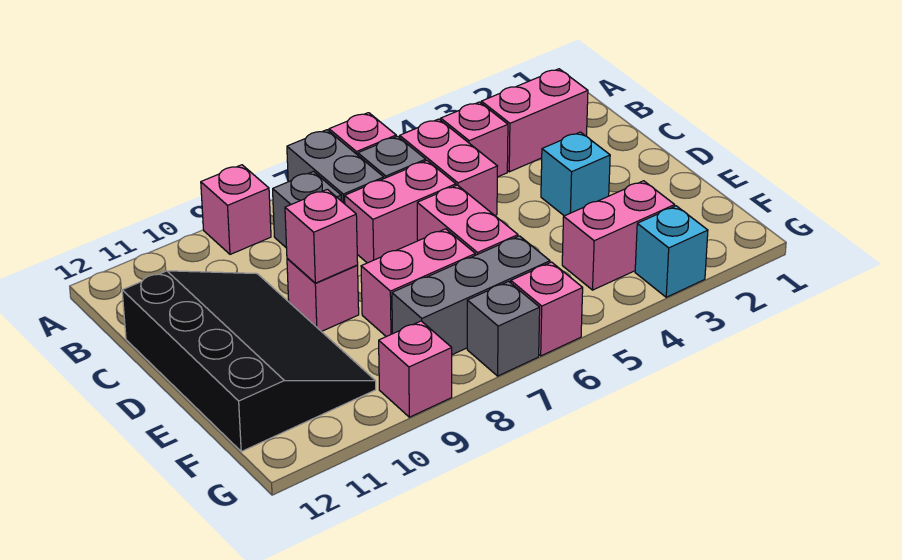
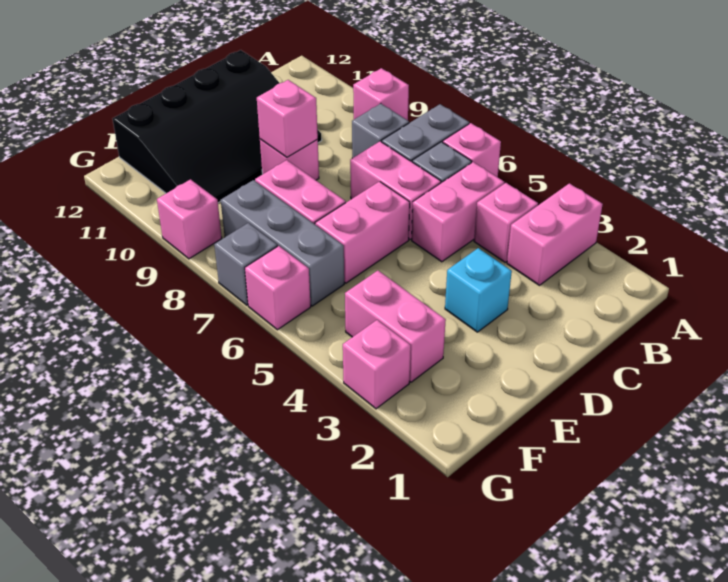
pink 1x2 brick [481,69,588,172] -> pink 1x2 brick turned to [507,183,603,285]
cyan 1x1 brick [635,206,708,297] -> pink 1x1 brick [343,320,411,409]

